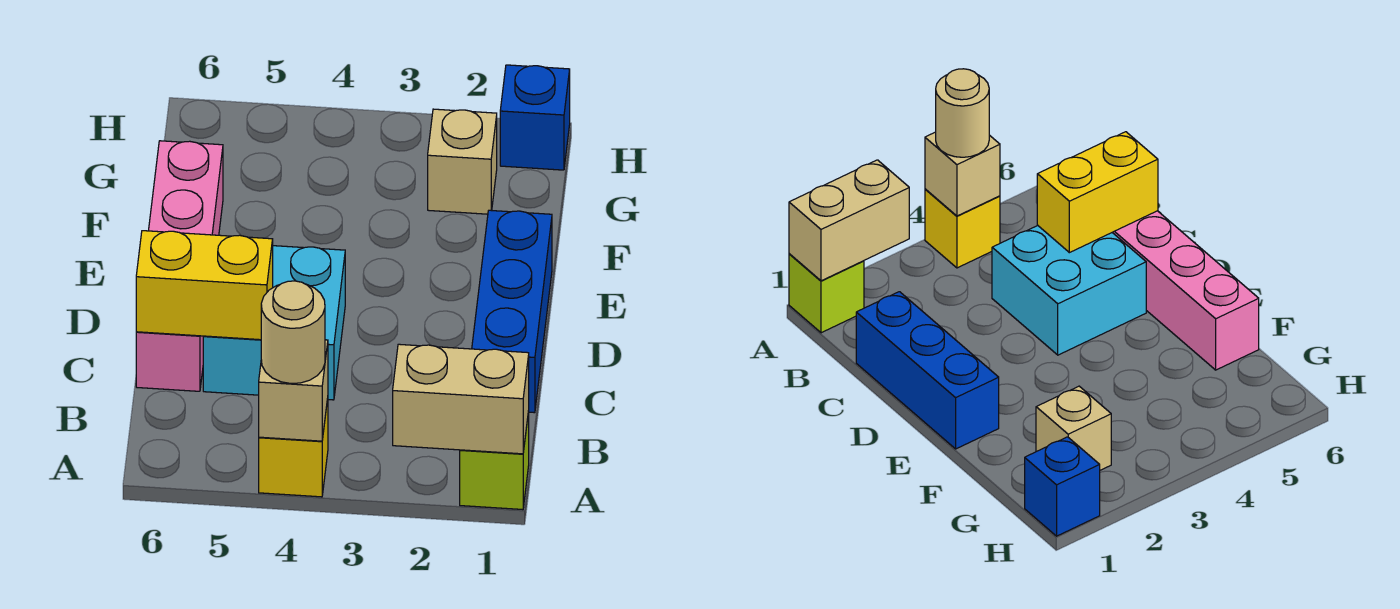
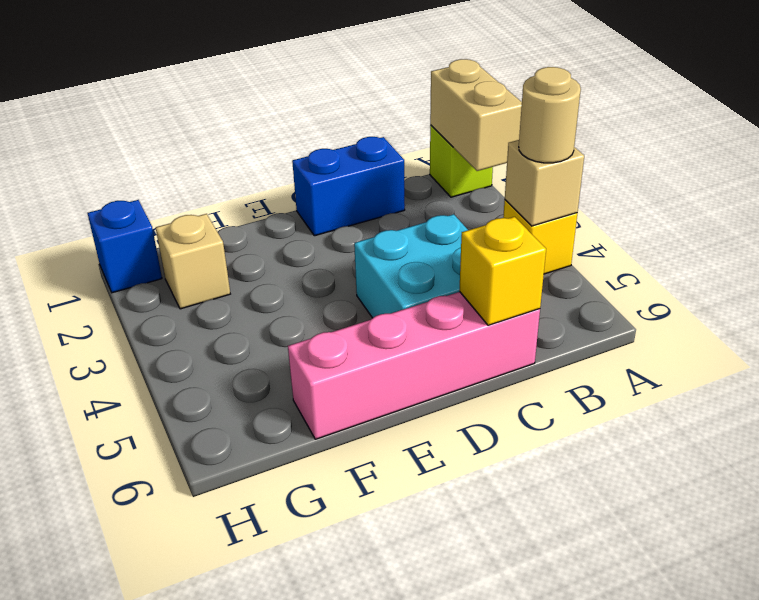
blue 1x3 brick [472,210,552,413] -> blue 1x2 brick [292,137,405,236]
yellow 1x2 brick [136,231,273,340] -> yellow 1x1 brick [459,217,546,325]

